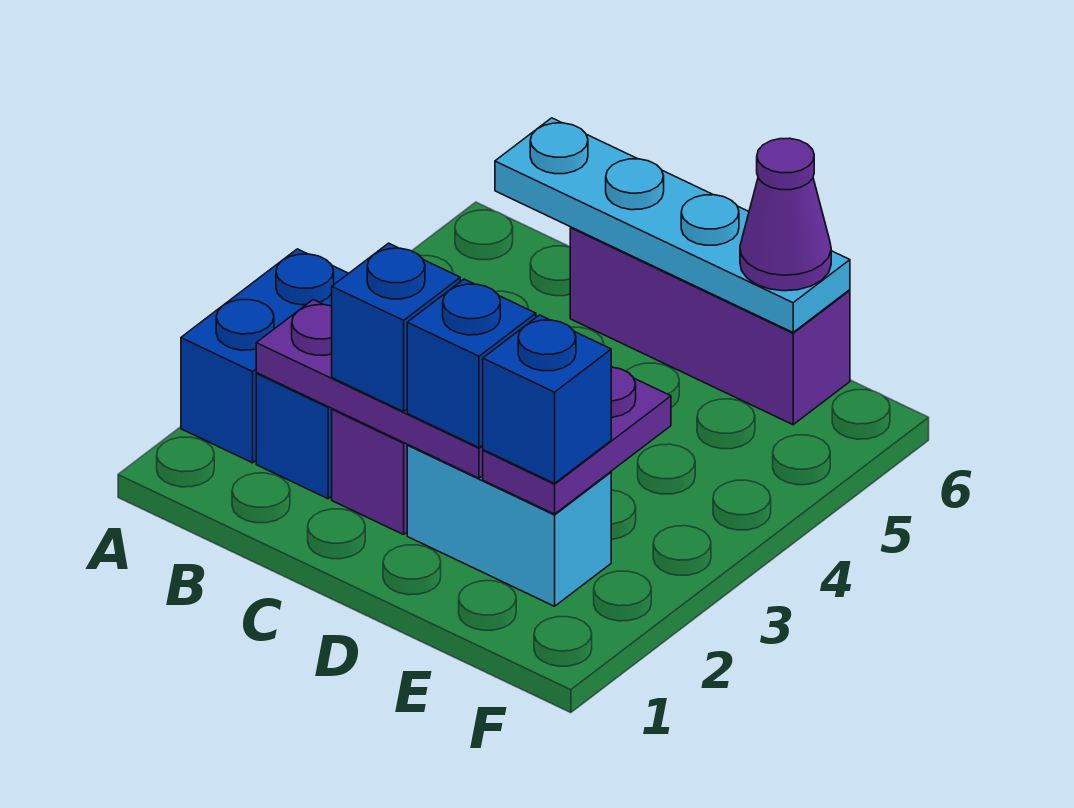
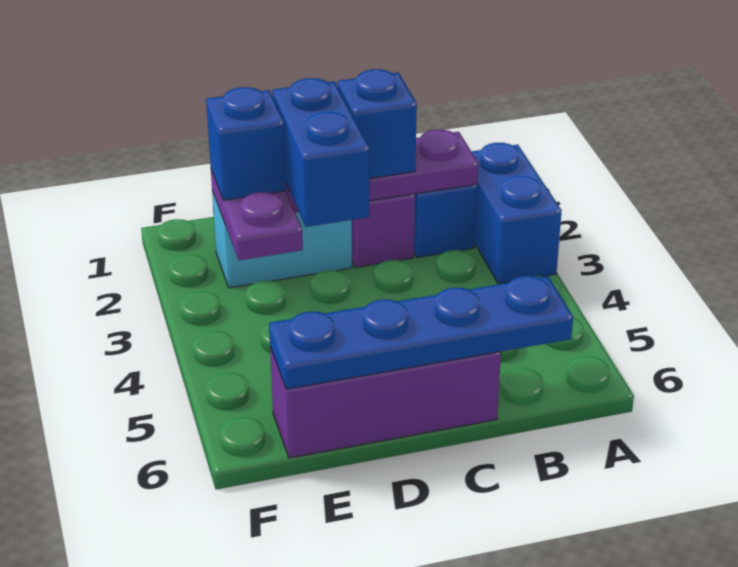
cyan 1x4 plate [495,118,850,332] -> blue 1x4 plate [269,276,573,389]
blue 1x1 brick [407,279,536,447] -> blue 1x2 brick [272,78,369,227]
purple 1x1 cone [740,138,831,291] -> none

